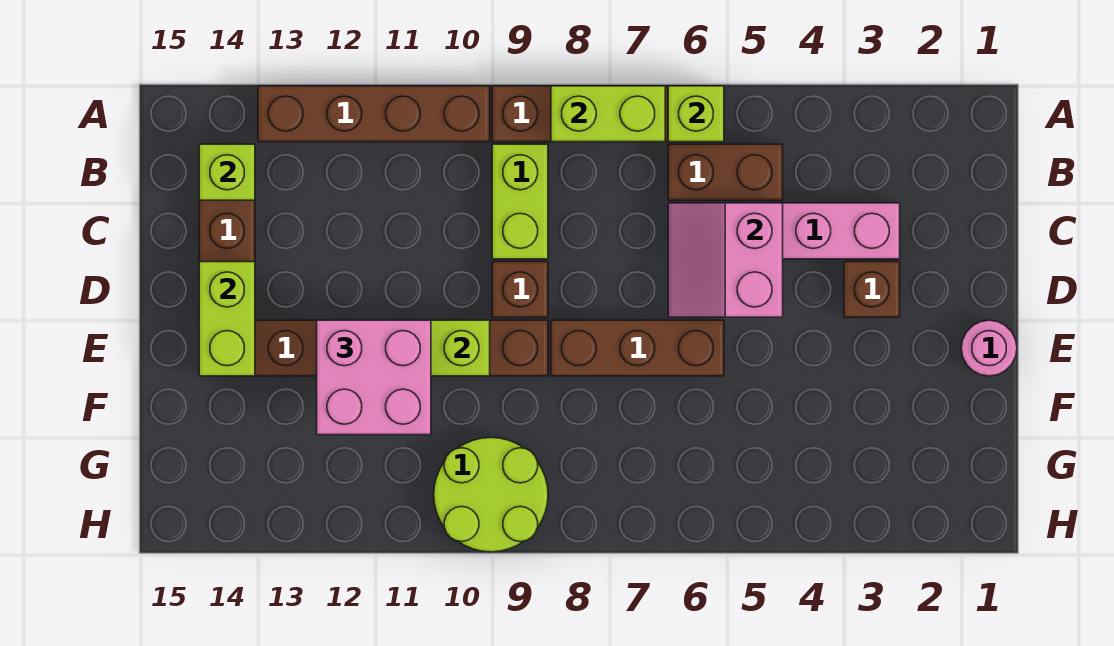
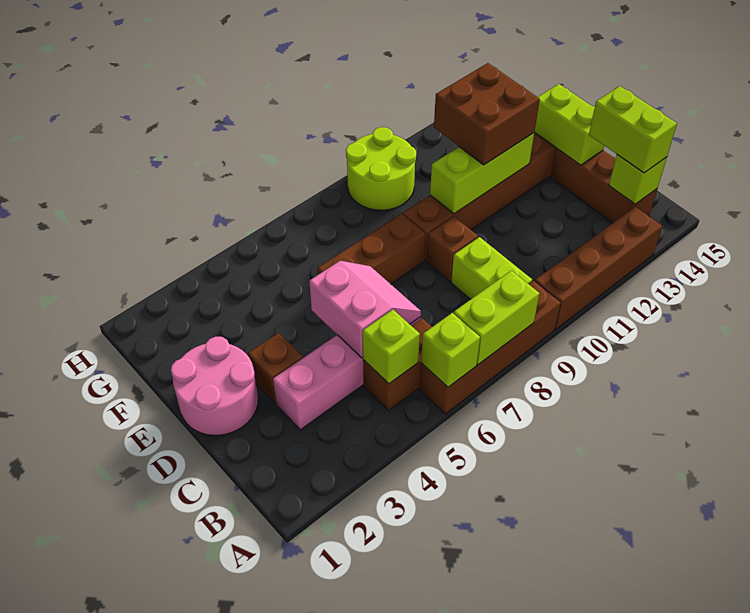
none -> lime 1x1 brick [363,310,420,384]
none -> lime 1x2 brick [589,86,677,173]
pink 1x1 round brick [961,320,1017,376] -> pink 2x2 round brick [171,337,258,435]
pink 2x2 brick [317,320,431,435] -> brown 2x2 brick [434,63,540,165]

